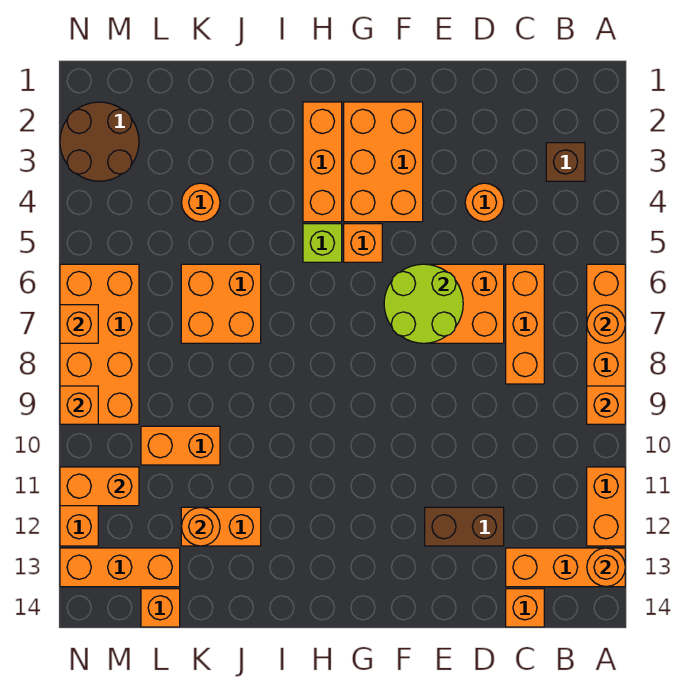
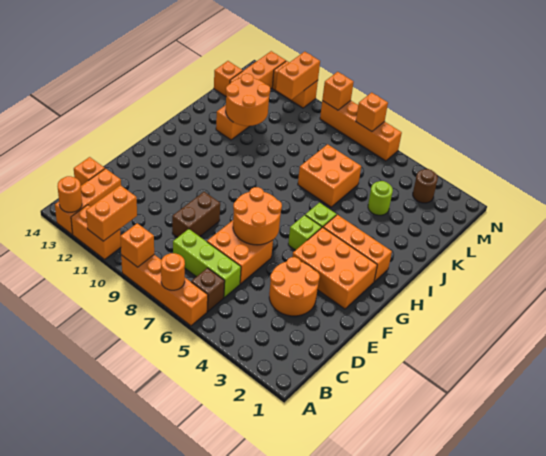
brown 1x1 brick [546,143,585,181] -> brown 1x1 brick moved to [191,268,225,311]
orange 1x3 brick [506,264,544,384] -> lime 1x3 brick [173,229,241,297]
orange 1x1 round brick [465,183,504,222] -> orange 2x2 round brick [269,257,320,316]
brown 1x2 brick [425,507,504,546] -> brown 1x2 brick moved to [172,192,220,238]
lime 2x2 round brick [384,264,463,343] -> orange 2x2 round brick [233,187,282,245]
orange 1x1 brick [344,224,382,262] -> lime 1x1 brick [288,215,322,250]
orange 1x1 round brick [182,183,220,222] -> lime 1x1 round brick [368,181,393,215]
orange 1x2 brick [141,426,220,465] -> orange 1x2 brick moved to [86,185,137,241]
orange 1x1 round brick [182,507,220,546] -> orange 2x2 round brick [226,74,270,126]
brown 2x2 round brick [60,102,139,181] -> brown 1x1 round brick [413,169,438,203]
orange 2x4 brick [60,264,139,424] -> orange 1x4 brick [320,101,402,161]

